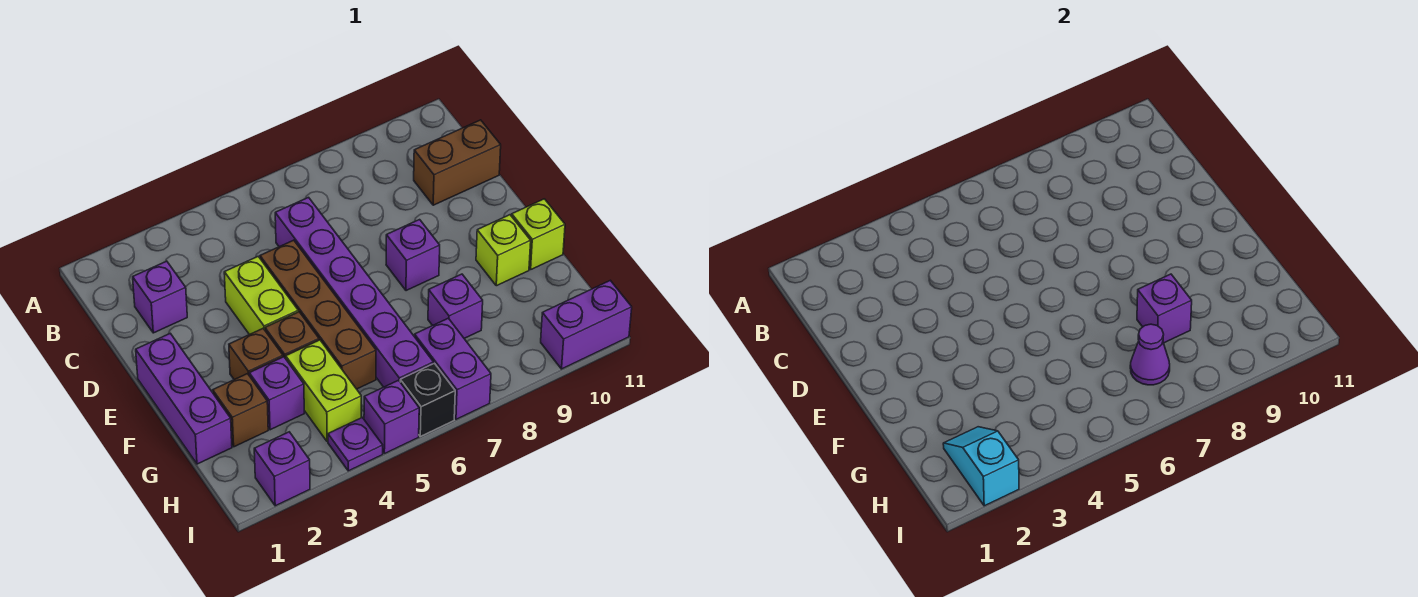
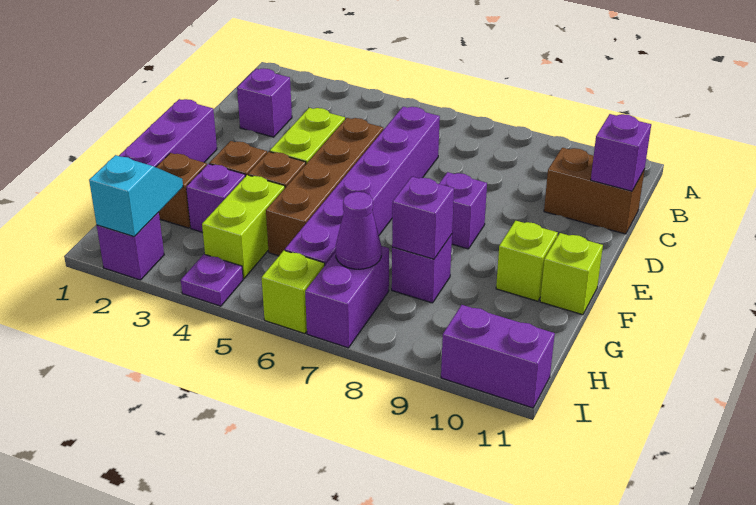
purple 1x1 brick [364,380,419,454] -> purple 1x1 brick moved to [591,114,651,191]
black 1x1 brick [400,363,455,436] -> lime 1x1 brick [262,251,325,334]

